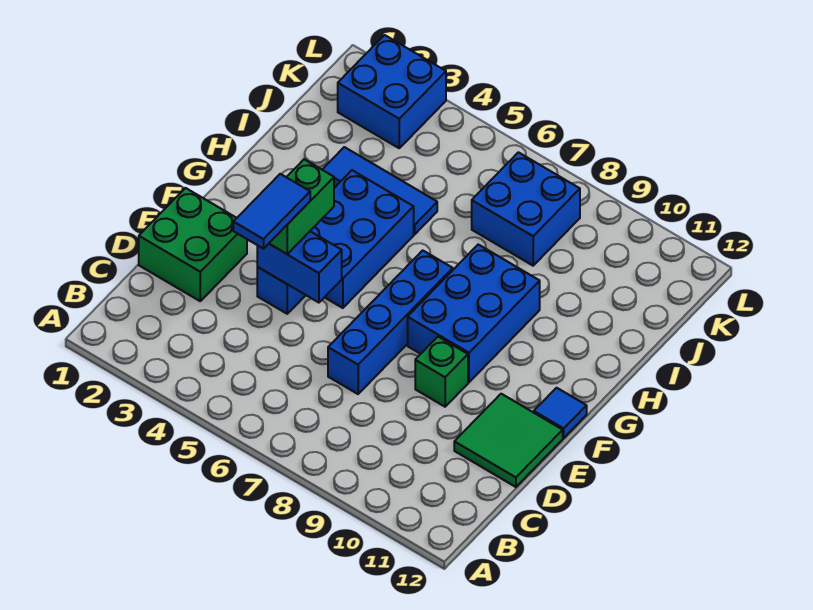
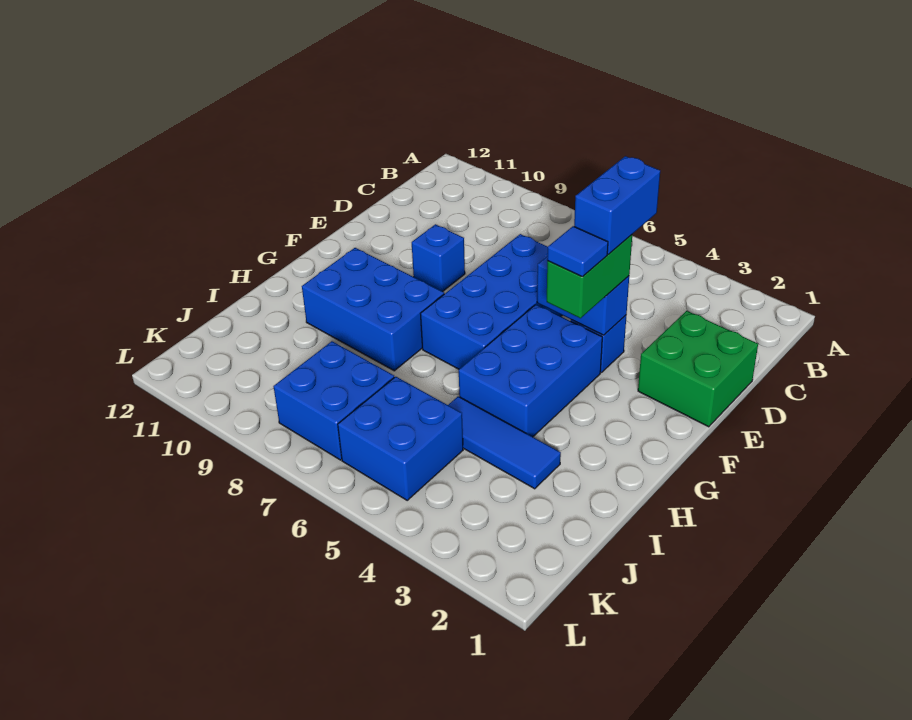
blue 1x2 tile [233,174,310,249] -> blue 1x2 brick [574,156,660,254]
blue 1x4 brick [328,250,453,394] -> blue 2x4 brick [420,234,562,369]
green 2x2 tile [454,394,563,487] -> none
green 1x1 brick [415,337,468,407] -> blue 1x1 brick [412,224,465,292]
blue 2x3 brick [408,245,540,382] -> blue 2x3 brick turned to [302,248,444,371]
blue 1x1 tile [534,388,587,438] -> blue 1x1 tile moved to [547,226,608,277]
blue 2x2 brick [338,35,446,148] -> blue 2x2 brick moved to [338,377,463,500]

